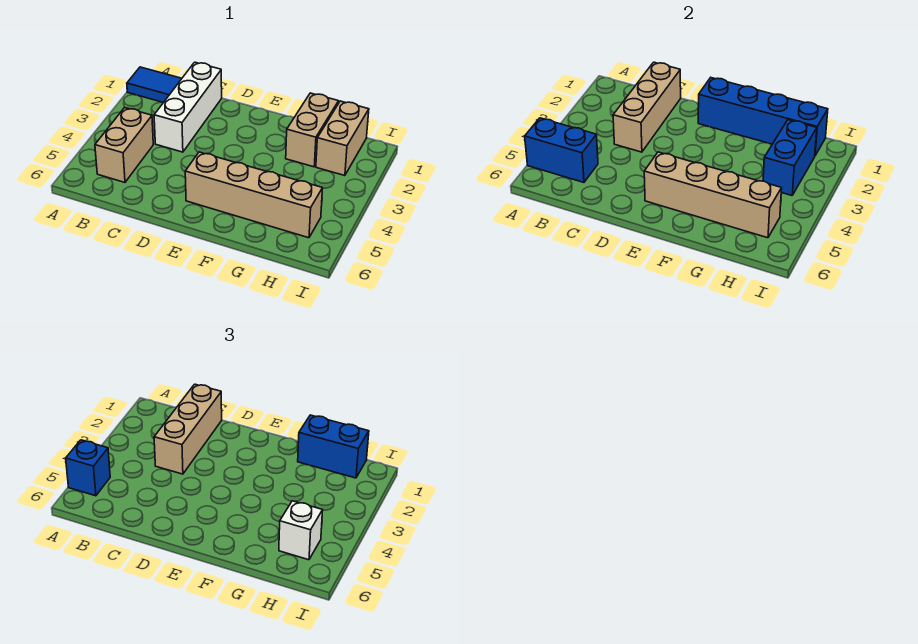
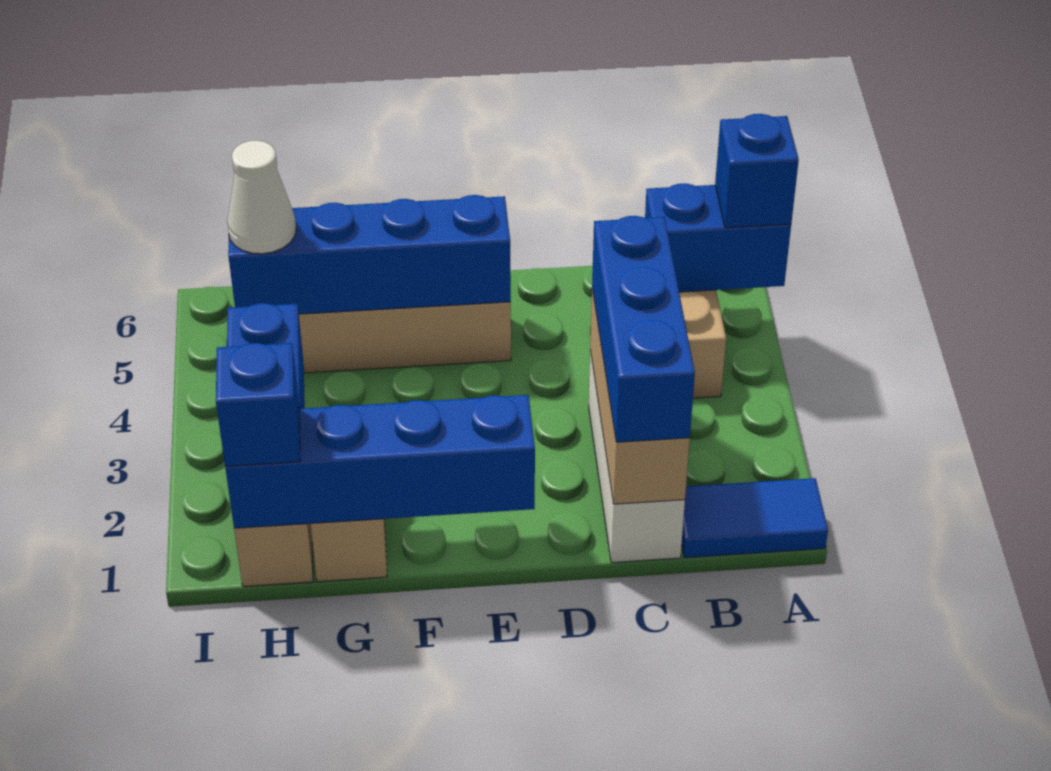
tan 1x3 brick [154,384,222,474] -> blue 1x3 brick [592,216,695,442]
tan 1x4 brick [644,152,782,238] -> blue 1x4 brick [228,195,511,314]
blue 1x2 brick [298,415,369,478] -> blue 1x1 brick [216,343,300,466]
white 1x1 brick [279,501,323,560] -> white 1x1 cone [227,141,296,254]

